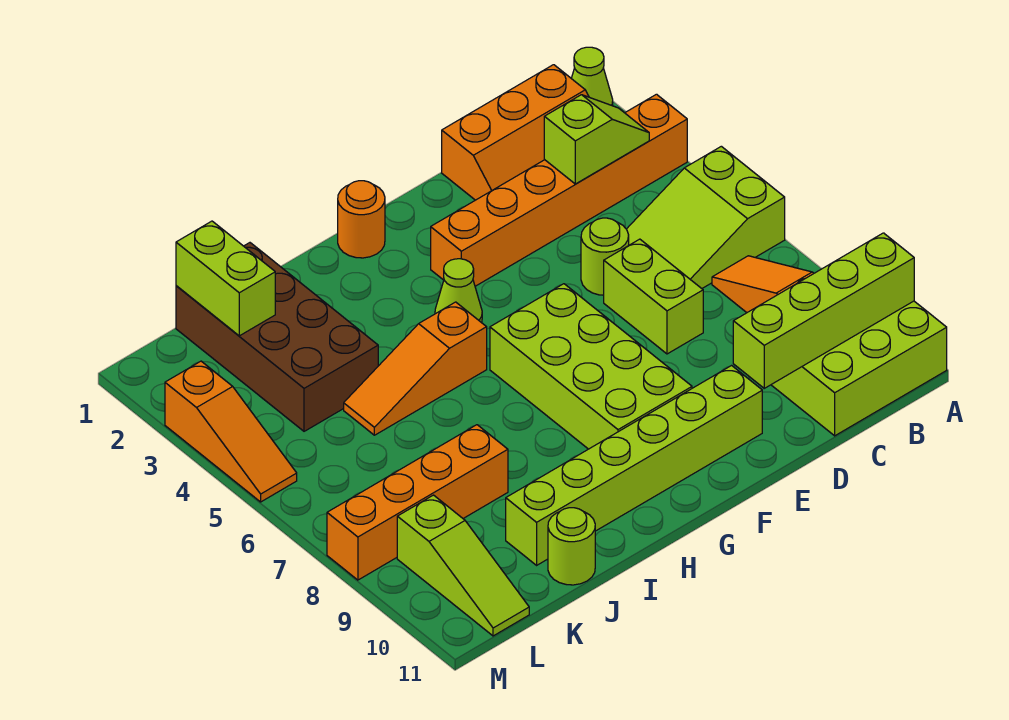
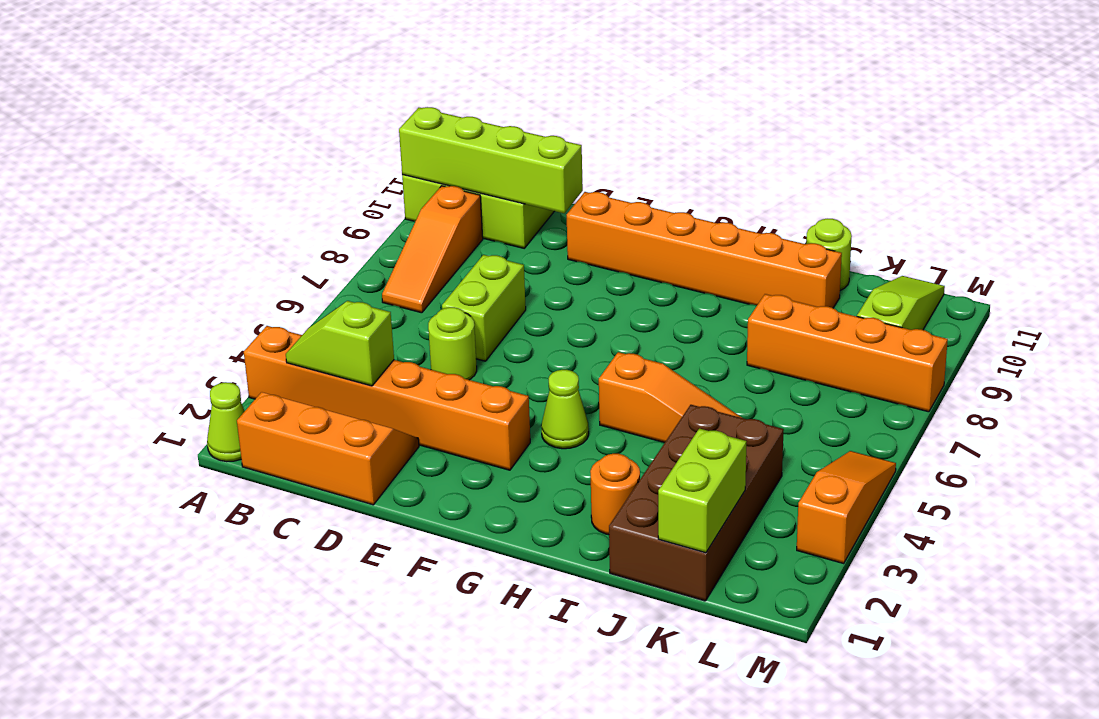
lime 2x3 slope [627,146,785,288] -> none
lime 1x6 brick [506,366,762,565] -> orange 1x6 brick [567,192,842,308]
lime 2x4 brick [490,284,692,449] -> none
orange 1x1 round brick [338,181,385,258] -> orange 1x1 round brick moved to [590,454,640,535]

